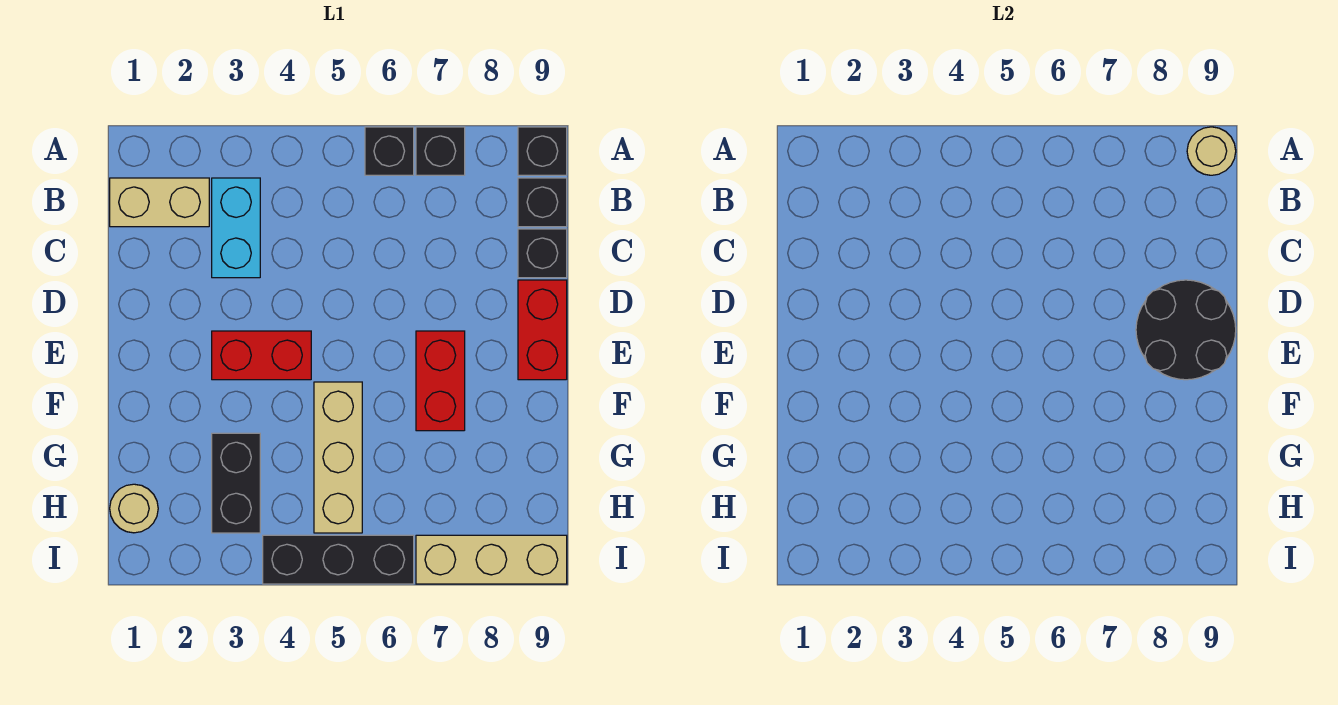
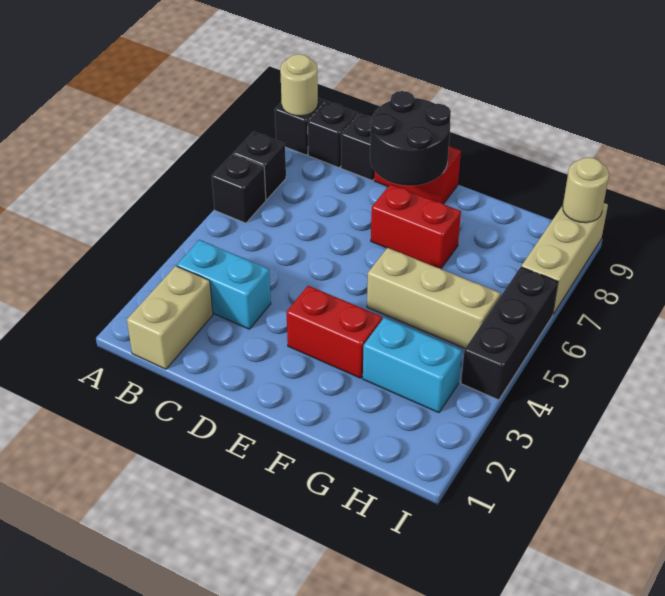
red 1x2 brick [212,331,311,380] -> red 1x2 brick turned to [286,286,382,378]
black 1x2 brick [212,433,260,533] -> cyan 1x2 brick [363,318,462,413]
tan 1x1 round brick [110,484,158,533] -> tan 1x1 round brick moved to [563,157,609,223]

